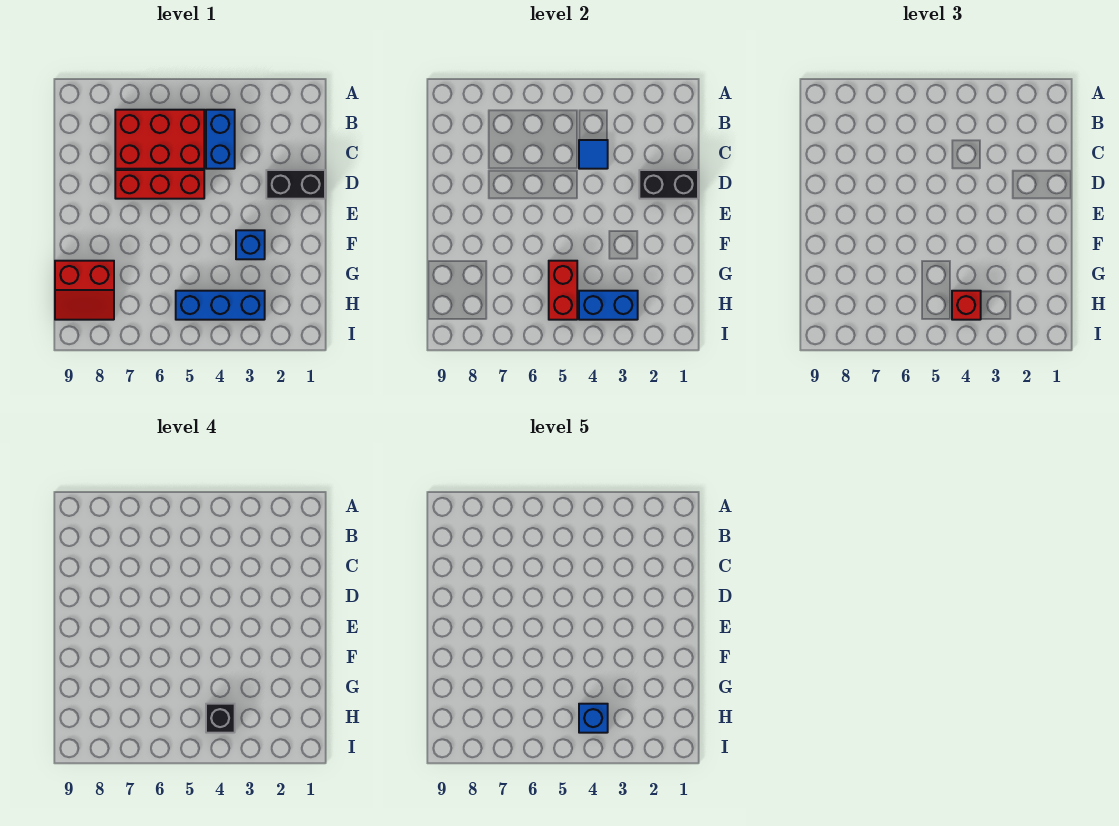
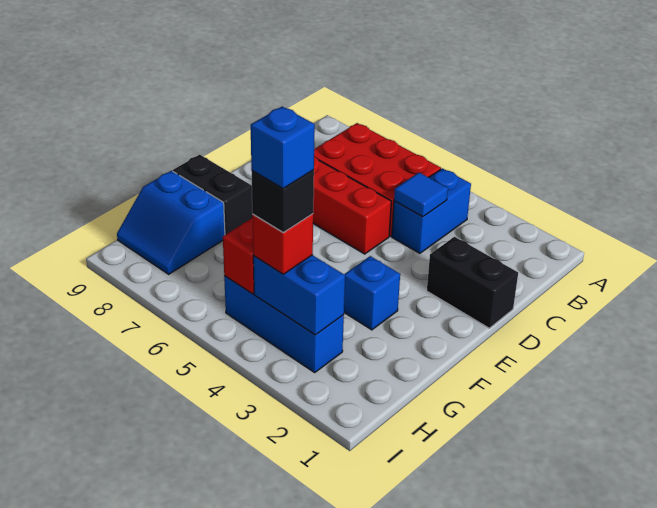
black 1x2 brick [639,170,698,199] -> black 1x2 brick moved to [173,155,253,235]
red 2x2 slope [55,261,114,320] -> blue 2x2 slope [117,171,225,274]

